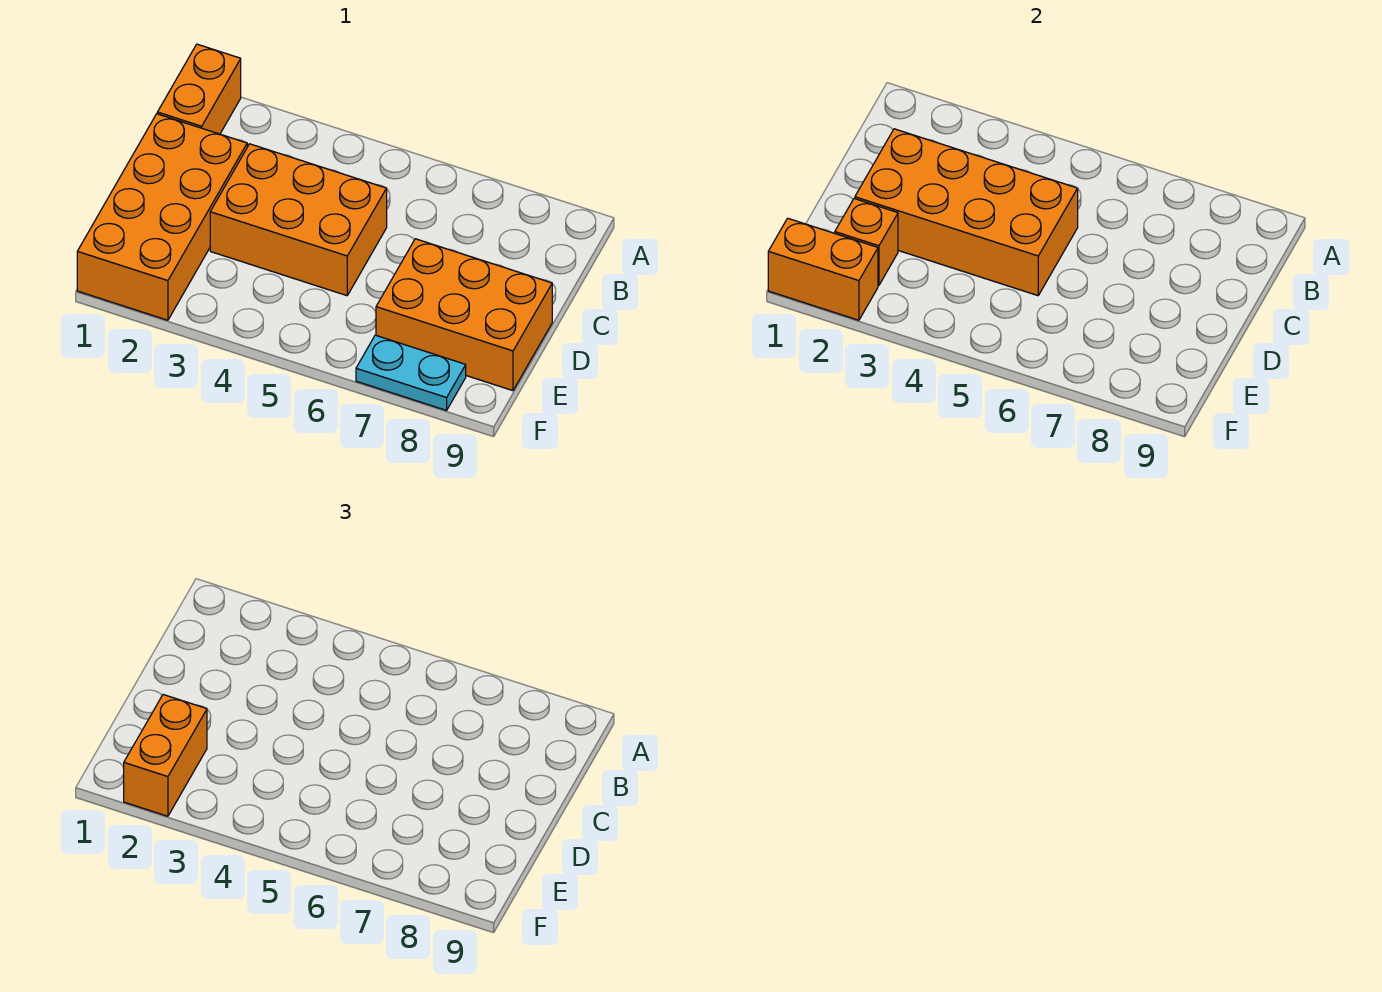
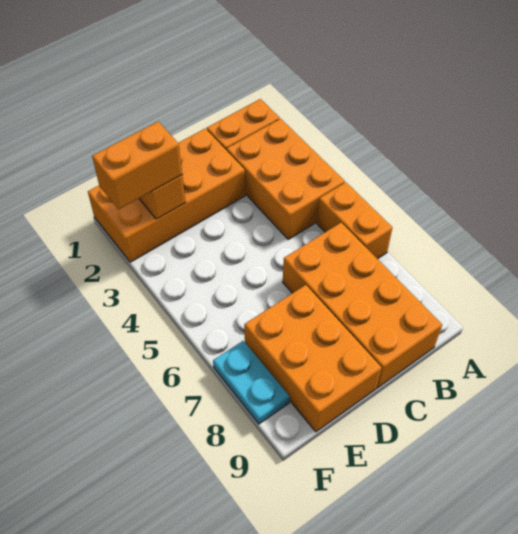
orange 2x4 brick [855,129,1078,296] -> orange 2x4 brick moved to [283,223,442,388]
orange 2x3 brick [210,144,387,296] -> orange 2x3 brick moved to [227,119,345,239]
orange 1x2 brick [768,218,878,320] -> orange 1x2 brick moved to [317,182,392,259]

